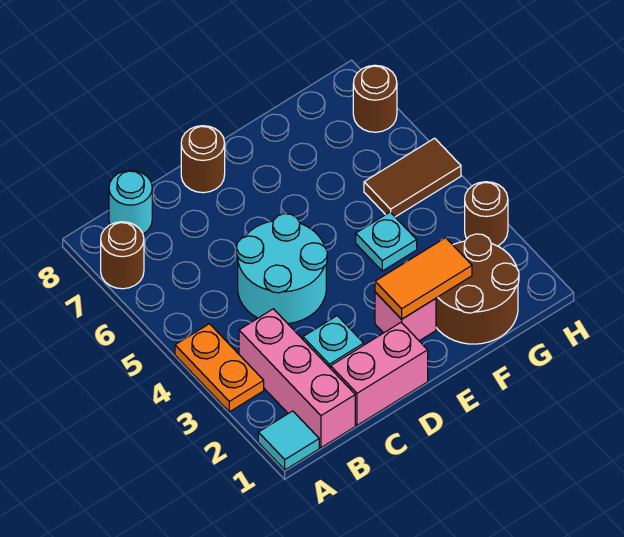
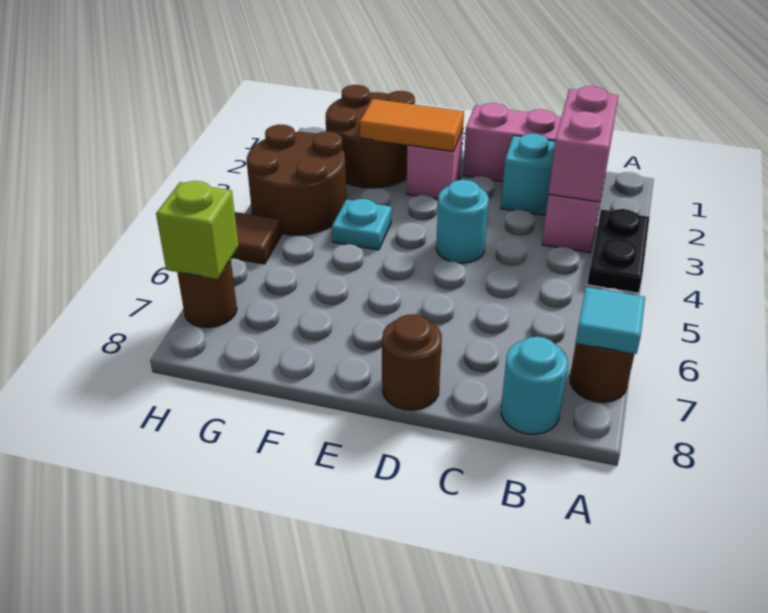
cyan 1x1 tile [258,411,319,470] -> cyan 1x1 tile moved to [575,287,645,354]
orange 1x2 plate [175,324,264,412] -> black 1x2 plate [587,209,650,293]
none -> pink 1x2 brick [548,86,618,202]
cyan 2x2 round brick [236,214,327,323] -> cyan 1x1 round brick [436,180,489,263]
brown 1x2 tile [364,138,461,217] -> brown 1x1 tile [232,212,281,264]
brown 1x1 round brick [465,182,508,246] -> brown 2x2 round brick [247,125,346,235]
none -> lime 1x1 brick [156,181,239,279]

